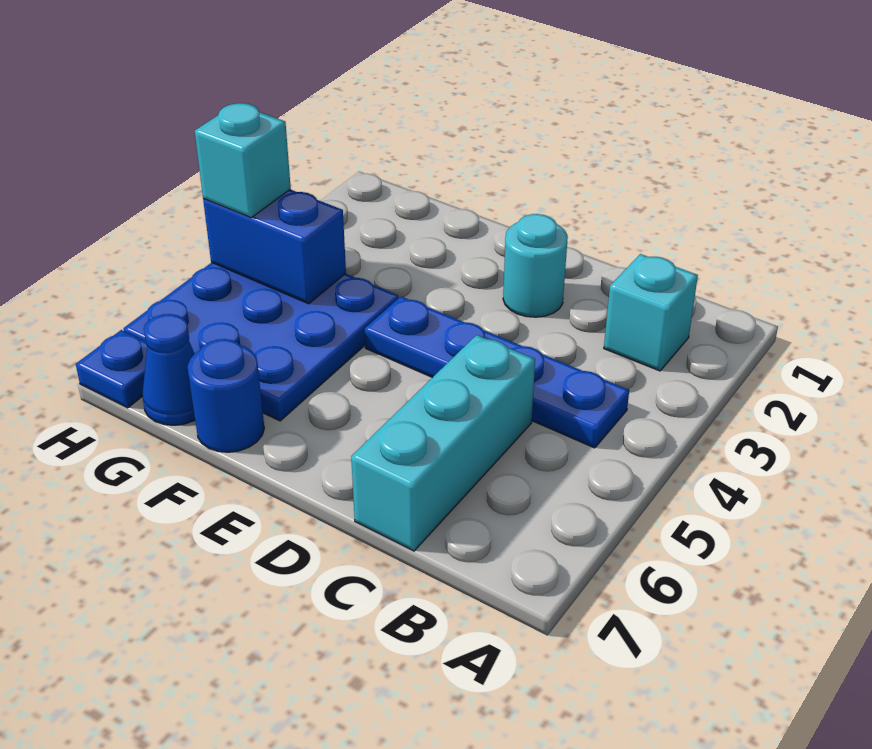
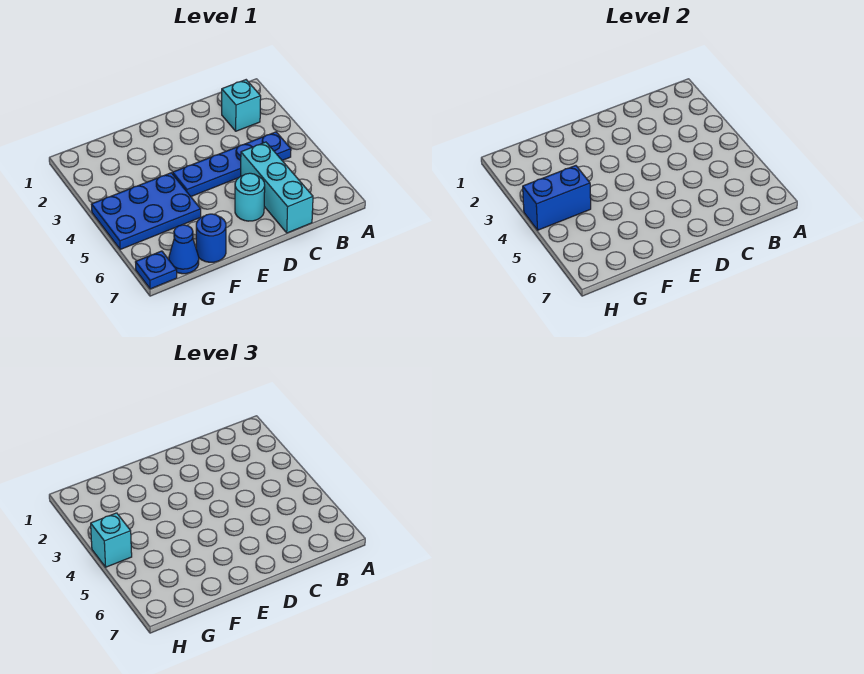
cyan 1x1 round brick [503,214,568,317] -> cyan 1x1 round brick moved to [235,173,265,221]
blue 3x3 plate [124,263,398,421] -> blue 2x3 plate [91,173,201,249]

